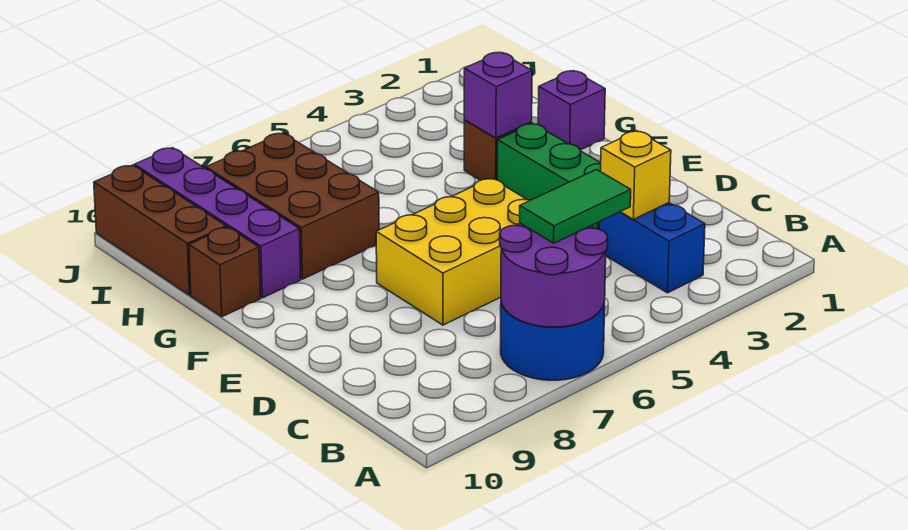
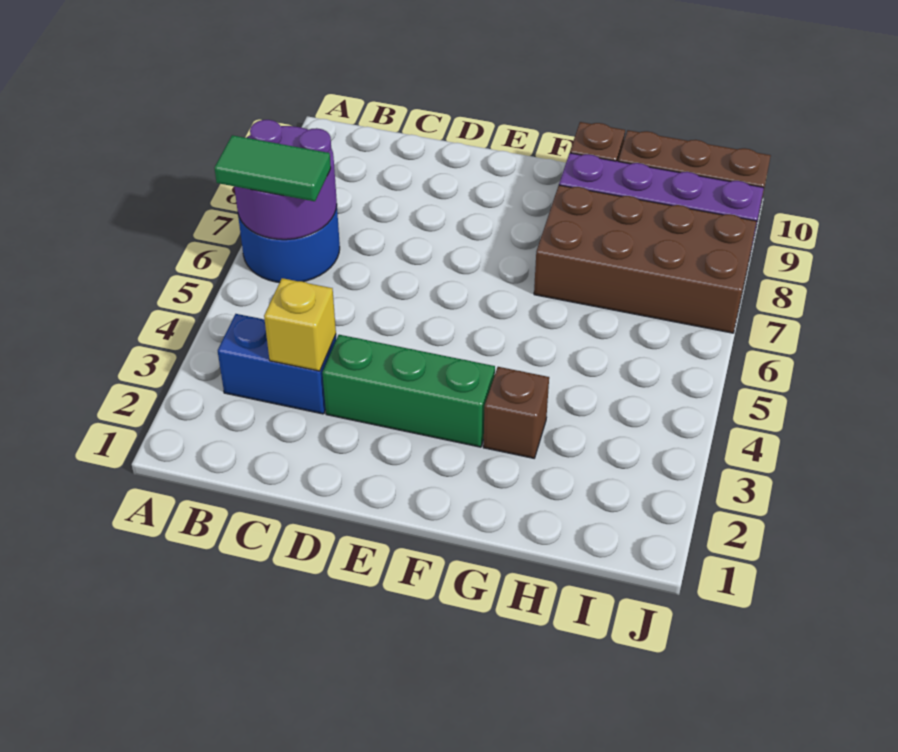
green 1x2 tile [520,170,631,243] -> green 1x2 tile turned to [214,135,331,201]
yellow 2x3 brick [376,178,530,325] -> none
purple 1x1 brick [538,71,605,150] -> none
purple 1x1 brick [464,53,532,138] -> none
brown 2x3 brick [206,133,379,279] -> brown 2x4 brick [534,185,757,333]

